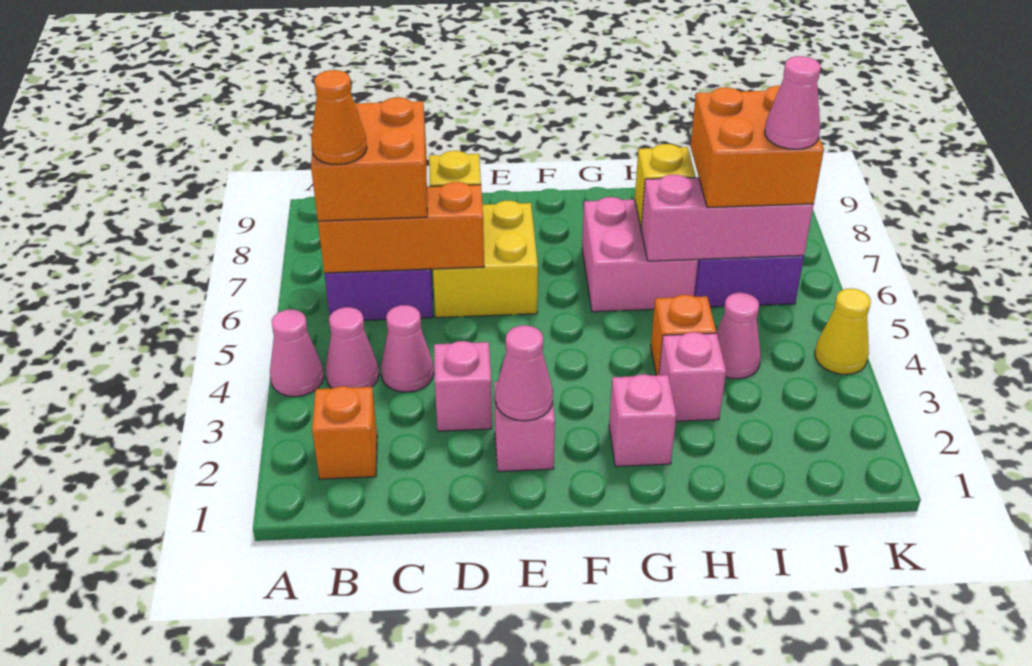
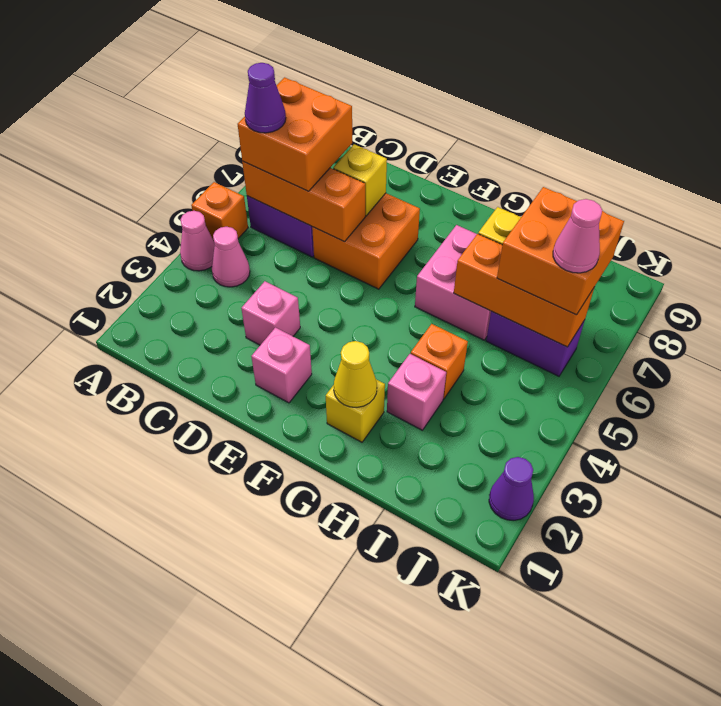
orange 1x1 brick [312,386,377,479] -> orange 1x1 brick moved to [191,182,248,240]
orange 1x1 cone [311,70,367,165] -> purple 1x1 cone [245,63,286,133]
pink 1x1 cone [381,305,434,392] -> none
yellow 2x2 brick [433,201,538,318] -> orange 2x2 brick [312,193,420,289]
pink 1x1 cone [495,325,553,421] -> none
pink 1x1 brick [609,374,676,467] -> yellow 1x1 brick [326,380,385,442]
pink 1x3 brick [641,175,814,261] -> orange 1x3 brick [454,234,594,347]
pink 1x1 cone [716,293,761,379] -> none
none -> purple 1x1 cone [489,457,534,520]
yellow 1x1 cone [815,289,871,375] -> yellow 1x1 cone moved to [334,341,377,407]

